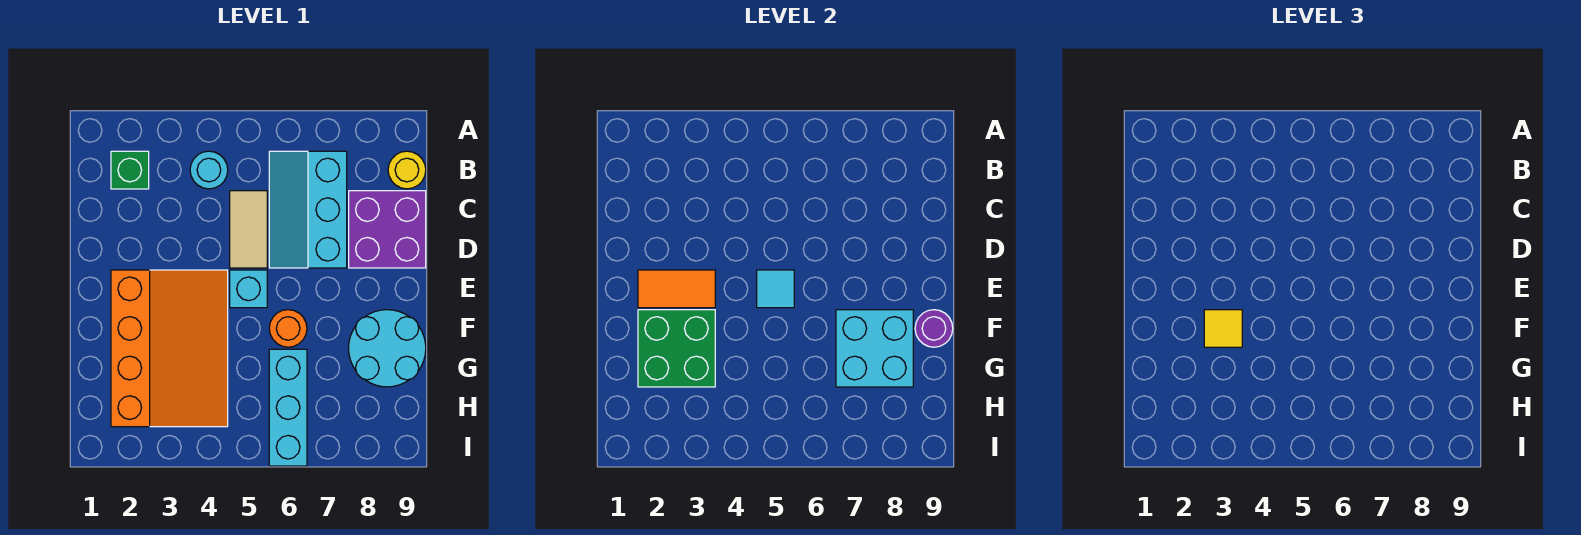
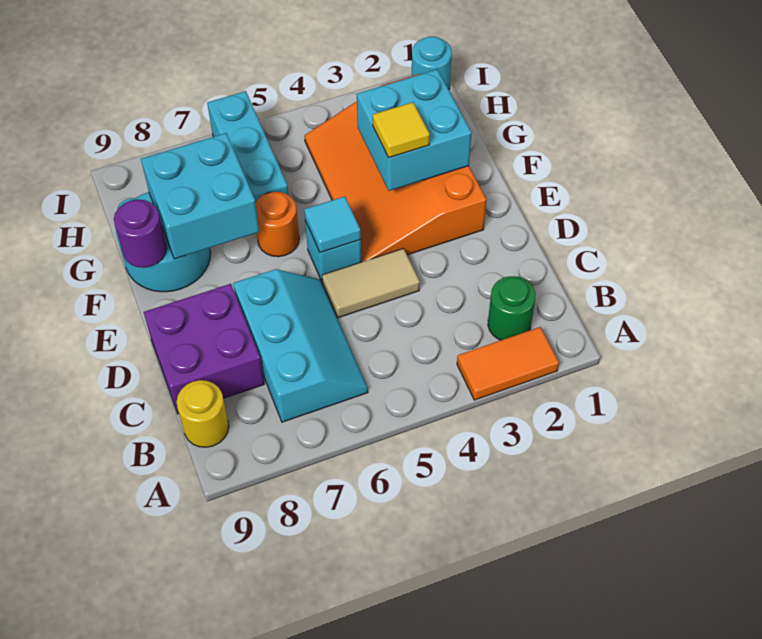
green 1x1 brick [111,151,149,189] -> green 1x1 round brick [488,276,536,340]
cyan 1x1 round brick [190,151,228,189] -> cyan 1x1 round brick moved to [412,36,452,90]
tan 1x2 tile [230,191,267,268] -> tan 1x2 tile turned to [322,249,420,318]
orange 1x2 tile [638,270,715,308] -> orange 1x2 tile moved to [457,327,559,400]
green 2x2 brick [638,310,715,387] -> cyan 2x2 brick [357,70,472,191]

